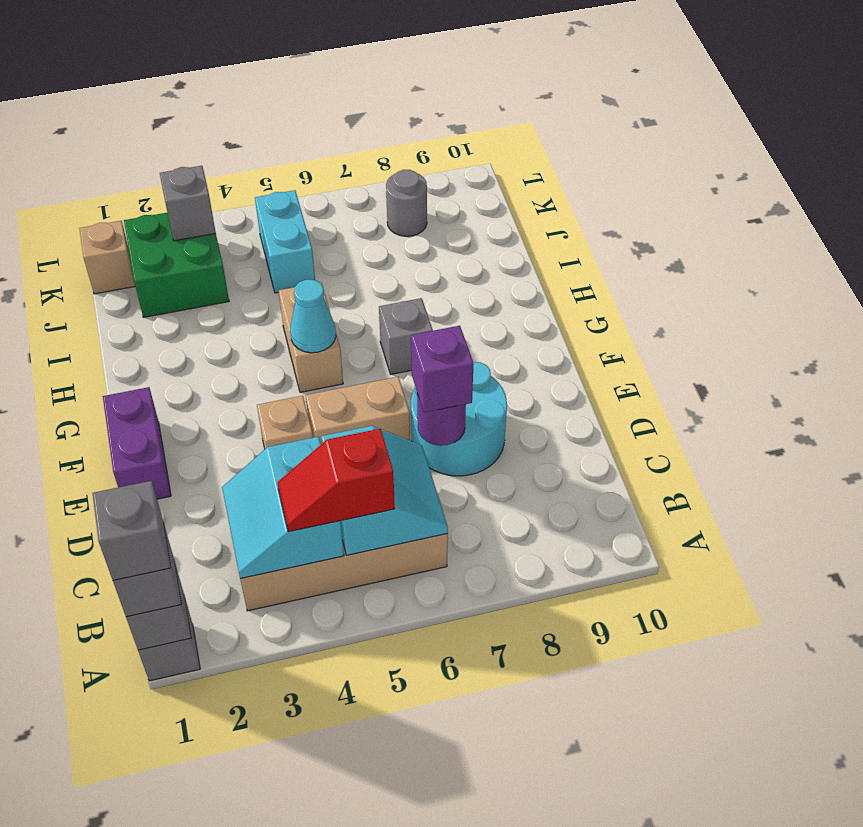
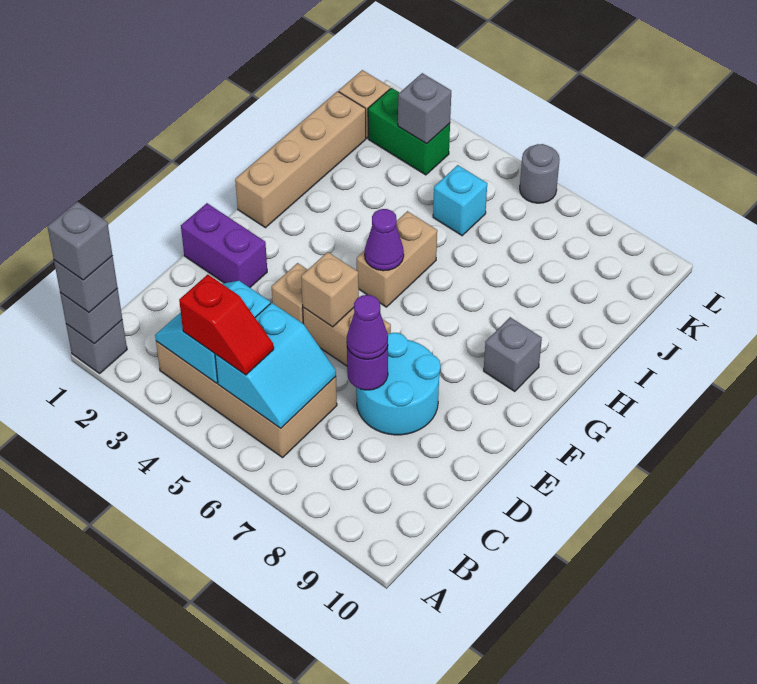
red 1x2 slope [277,429,395,532] -> red 1x2 slope turned to [179,275,274,375]
purple 1x1 brick [411,326,474,413] -> purple 1x1 cone [347,295,388,359]
purple 1x2 brick [103,387,171,499] -> purple 1x2 brick turned to [181,203,267,288]
none -> tan 1x1 brick [301,252,359,327]
none -> tan 1x4 brick [235,91,366,228]
cyan 1x1 cone [290,280,336,353] -> purple 1x1 cone [365,209,404,271]
grey 1x1 brick [379,298,433,374] -> grey 1x1 brick moved to [484,317,542,391]
green 2x2 brick [124,213,229,317] -> green 1x2 brick [368,88,450,175]
cyan 1x2 brick [255,190,315,293] -> cyan 1x1 brick [433,165,487,236]
grey 1x1 round brick [386,170,427,236] -> grey 1x1 round brick moved to [520,144,560,203]

